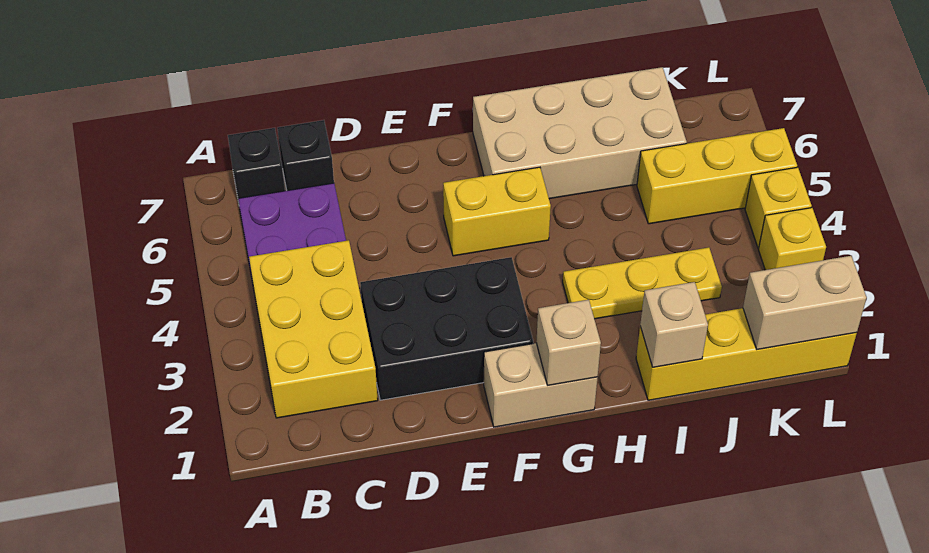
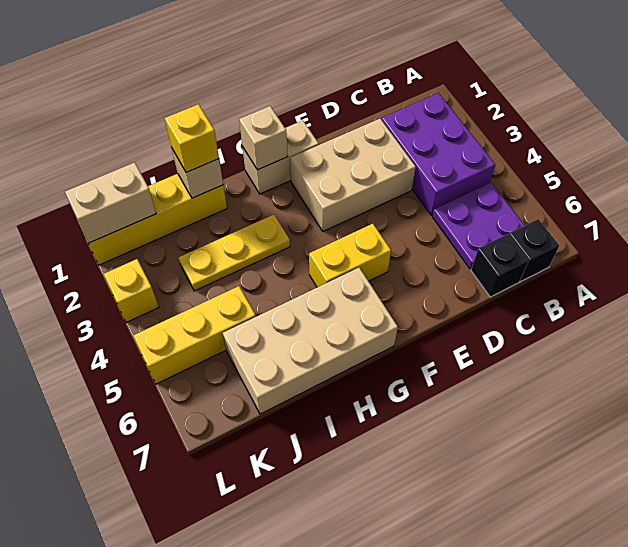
yellow 2x3 brick [249,240,378,418] -> purple 2x3 brick [382,93,495,215]
black 2x3 brick [360,257,533,400] -> tan 2x3 brick [290,119,416,231]
yellow 1x1 brick [745,167,812,248] -> yellow 1x1 brick moved to [165,104,219,173]

